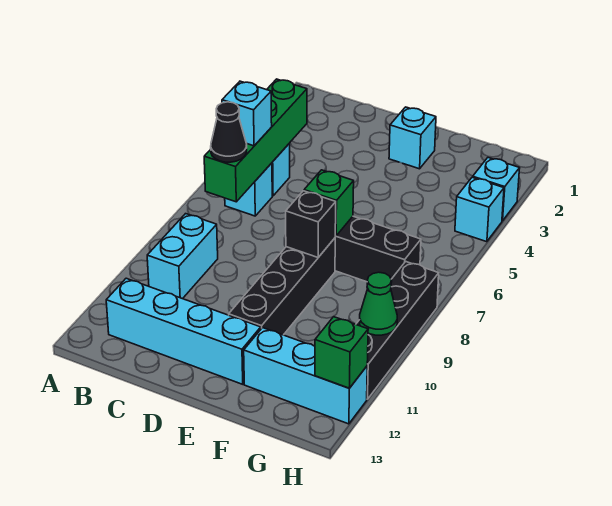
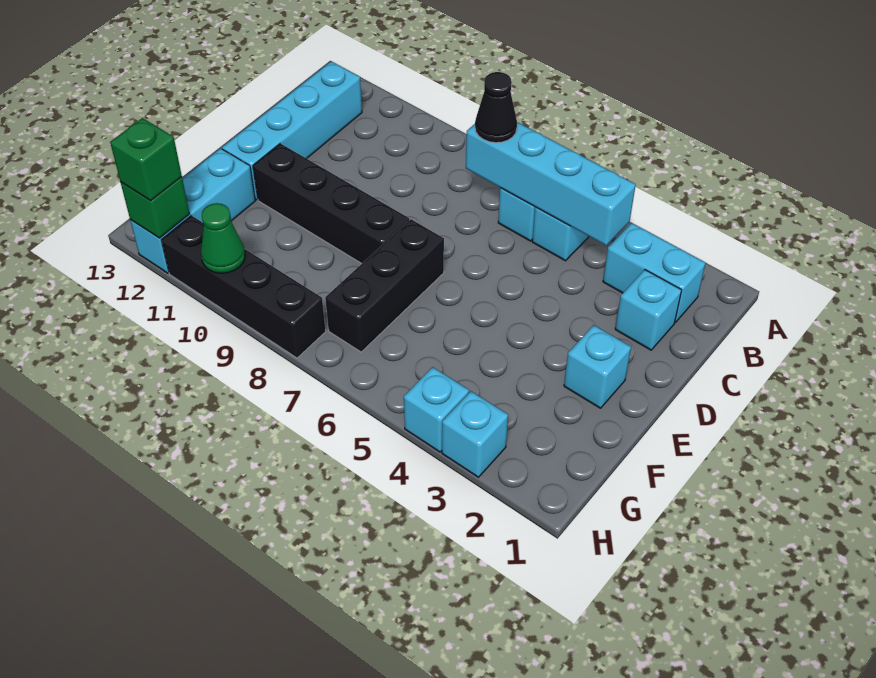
green 1x4 brick [204,79,307,202] -> cyan 1x4 brick [466,122,636,245]
cyan 1x1 brick [222,81,272,146] -> cyan 1x1 brick moved to [615,270,682,350]
cyan 1x2 brick [147,214,218,299] -> cyan 1x2 brick moved to [603,223,706,322]
green 1x1 brick [304,170,354,236] -> green 1x1 brick moved to [110,118,182,201]
black 1x1 brick [286,191,336,257] -> none

